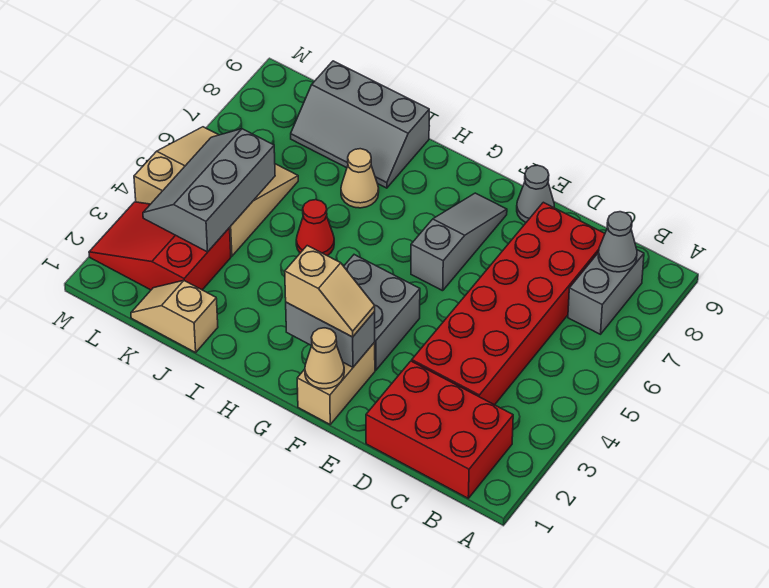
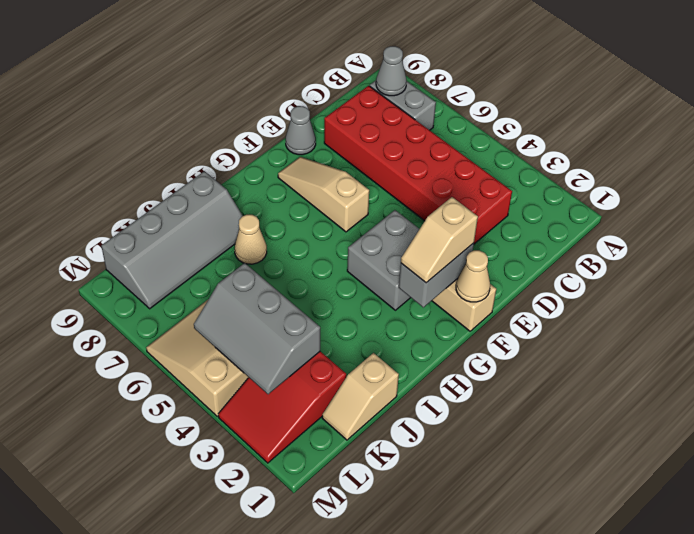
red 2x3 brick [366,361,513,498] -> none
tan 1x2 slope [285,246,375,337] -> tan 1x2 slope turned to [401,197,478,283]
grey 1x3 slope [411,193,507,291] -> tan 1x3 slope [278,157,369,232]
red 1x1 cone [296,200,334,256] -> none
grey 2x3 slope [291,61,429,188] -> grey 2x4 slope [101,171,243,309]

